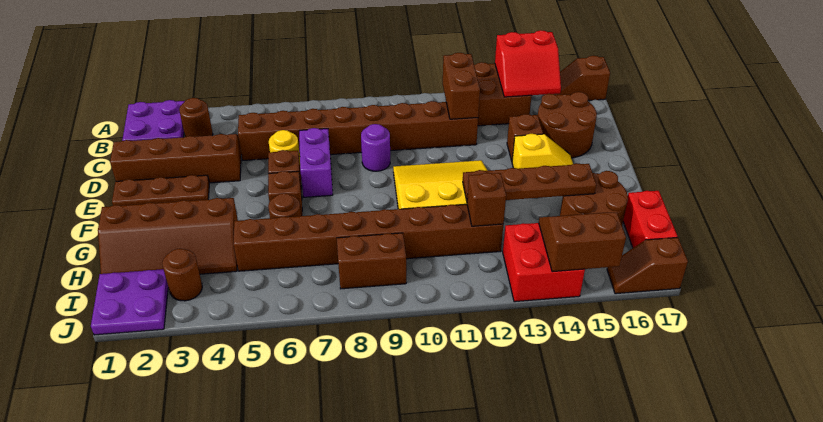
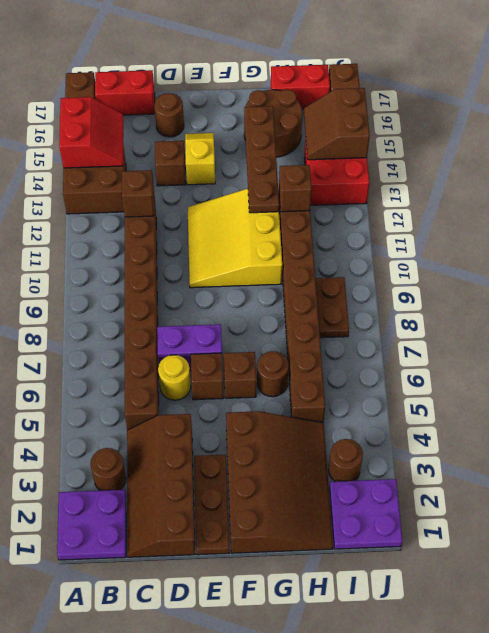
brown 1x2 brick [443,53,480,119] -> brown 1x1 brick [122,170,154,217]
none -> red 1x2 brick [95,70,155,115]
brown 2x2 round brick [538,92,597,158] -> brown 1x1 round brick [155,93,184,137]
purple 1x1 round brick [361,124,390,171] -> none
brown 2x4 slope [98,198,238,274] -> brown 3x4 slope [226,411,333,553]
brown 1x2 brick [337,233,406,289] -> brown 1x2 plate [315,277,349,338]

